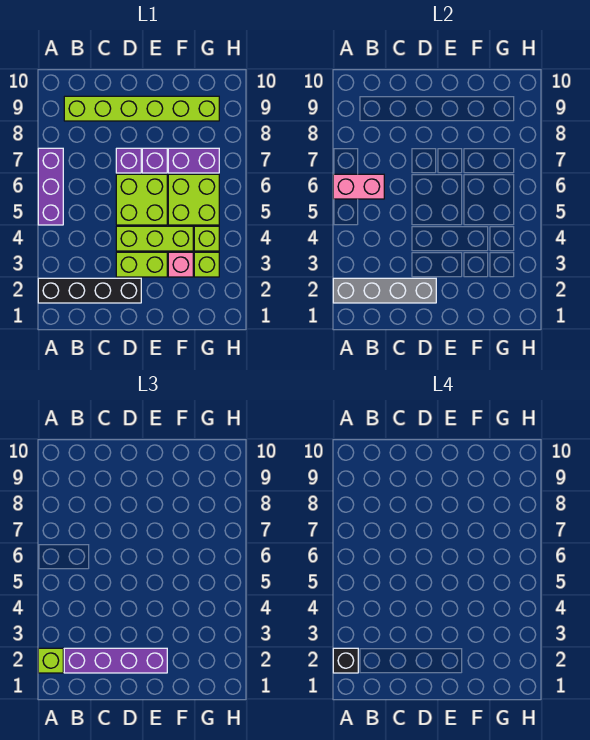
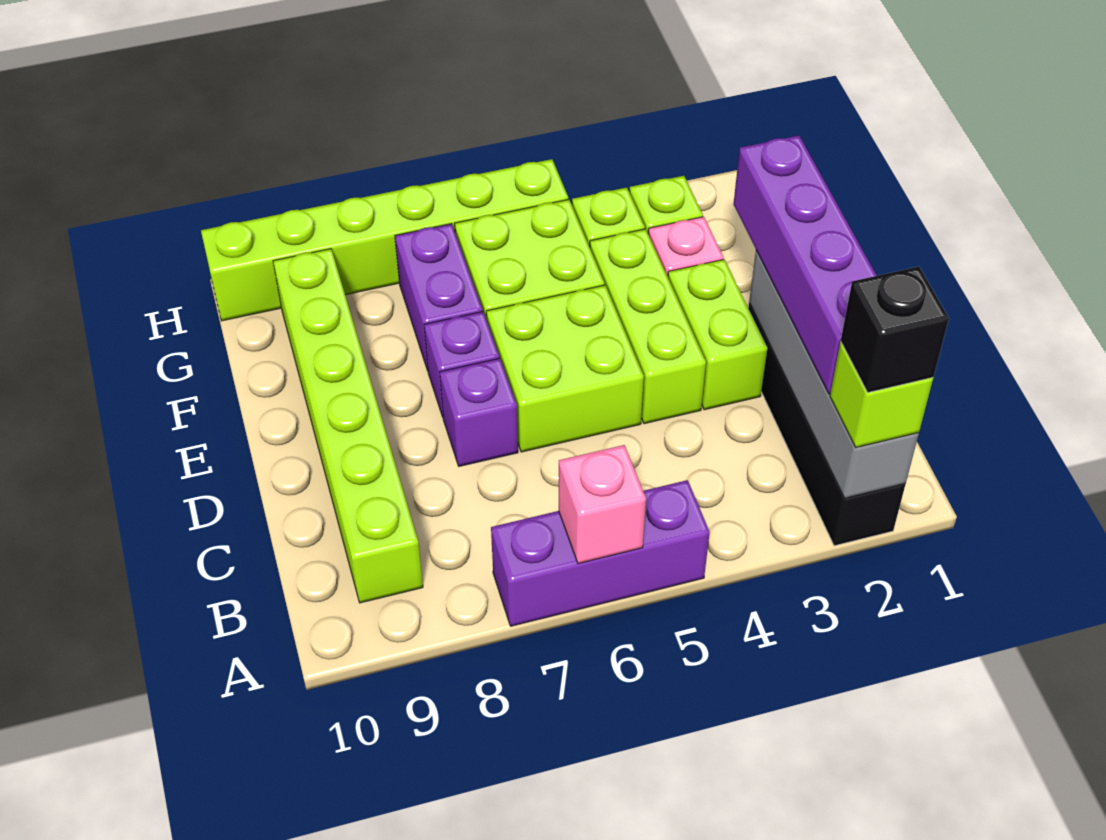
pink 1x2 brick [333,174,384,199] -> pink 1x1 brick [559,445,646,564]
none -> lime 1x6 brick [201,159,568,321]

